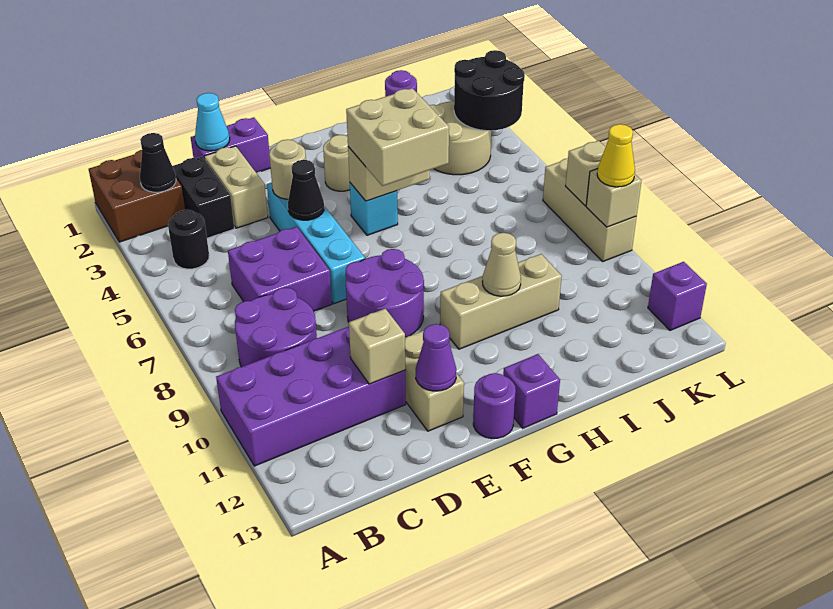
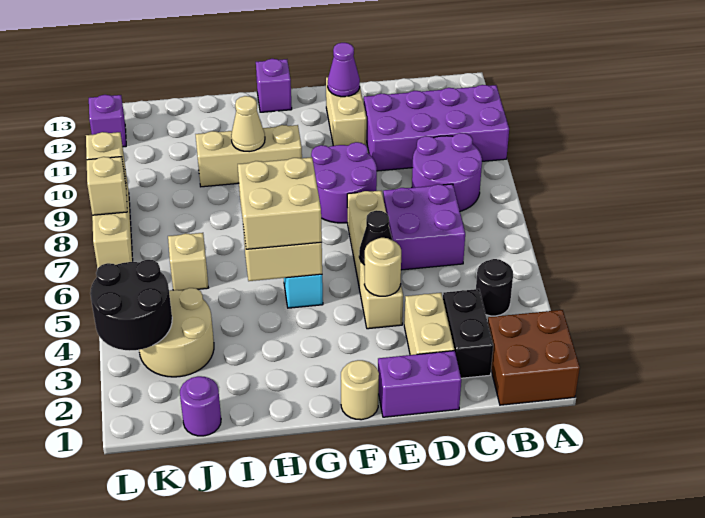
black 1x1 cone [140,133,176,192] -> none
cyan 1x1 cone [195,93,230,151] -> none
tan 1x1 brick [349,309,405,384] -> tan 1x1 brick moved to [168,233,208,291]
cyan 1x4 brick [267,183,365,304] -> tan 1x4 brick [347,191,403,329]
purple 1x1 round brick [473,373,516,438] -> none
tan 1x1 round brick [323,135,350,191] -> tan 1x1 round brick moved to [341,360,379,420]
yellow 1x1 cone [597,124,635,187] -> none

